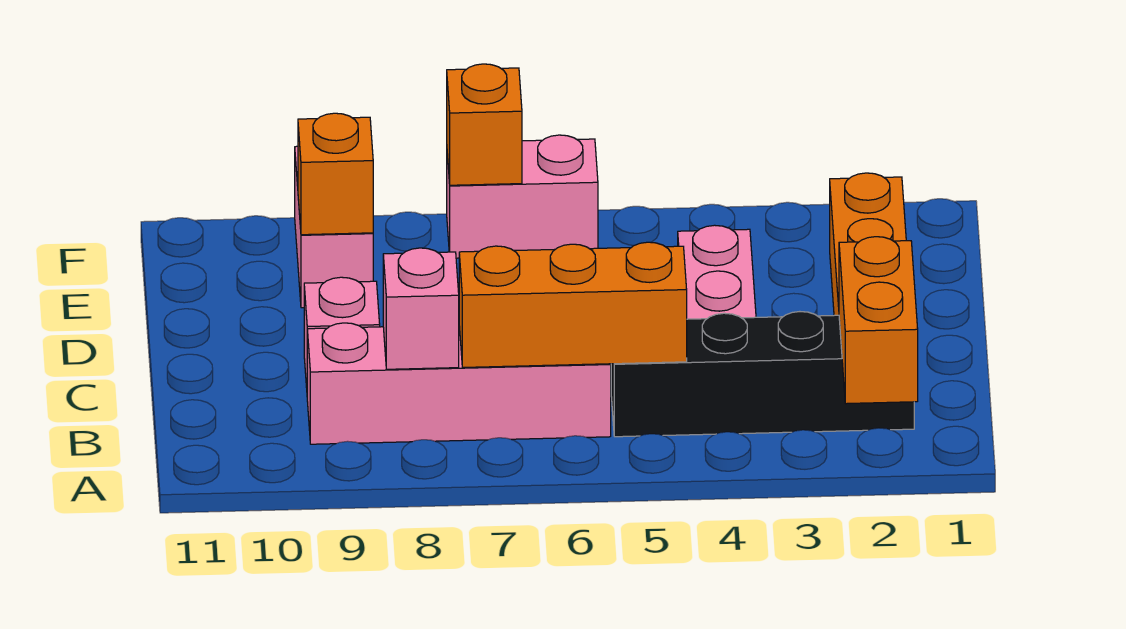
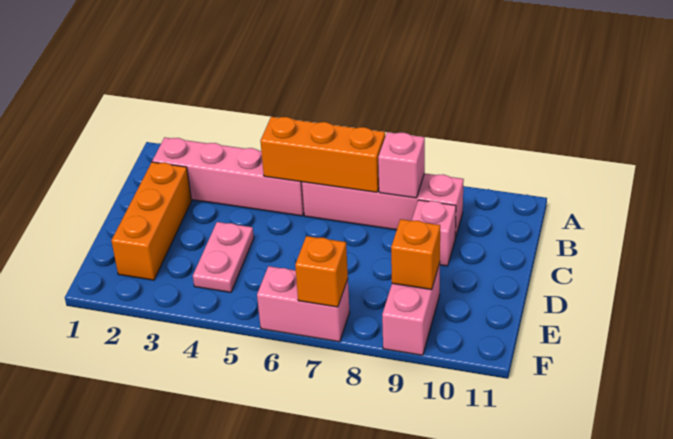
orange 1x2 brick [839,237,918,404] -> none
black 1x4 brick [611,312,914,437] -> pink 1x4 brick [152,137,304,216]

